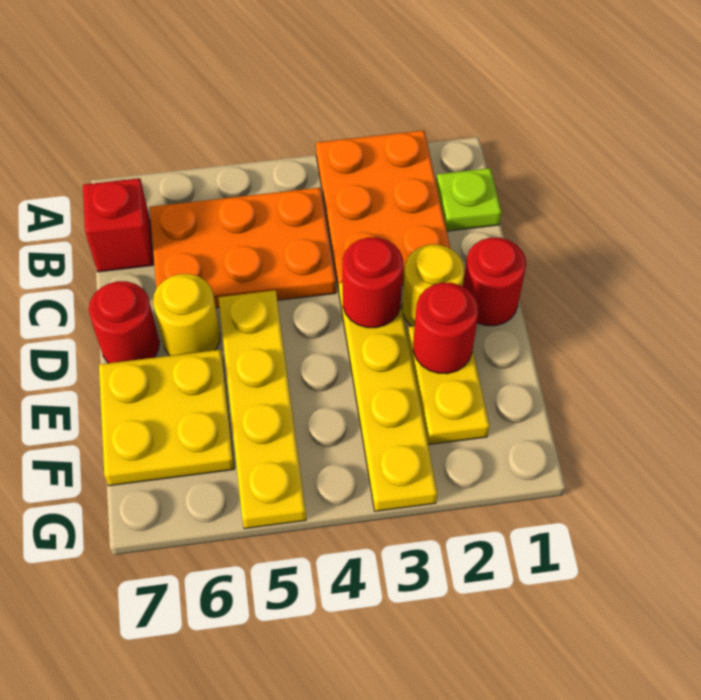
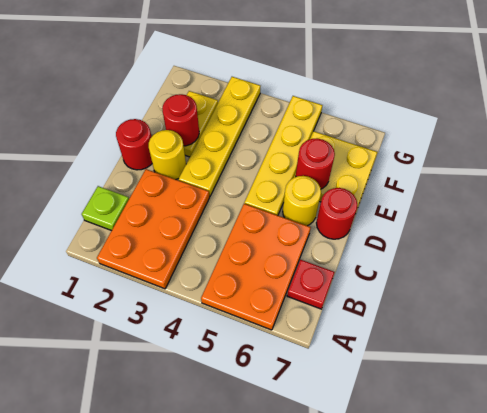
orange 2x3 plate [150,188,336,308] -> orange 2x3 plate turned to [201,204,311,330]
red 1x1 brick [83,178,153,272] -> red 1x1 plate [287,260,335,309]
red 1x1 round brick [343,237,403,328] -> red 1x1 round brick moved to [296,138,335,189]

